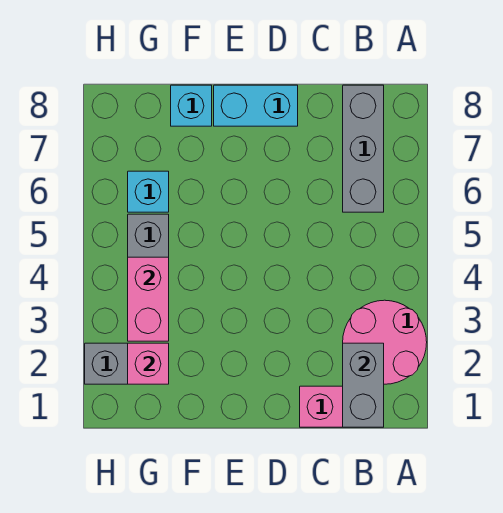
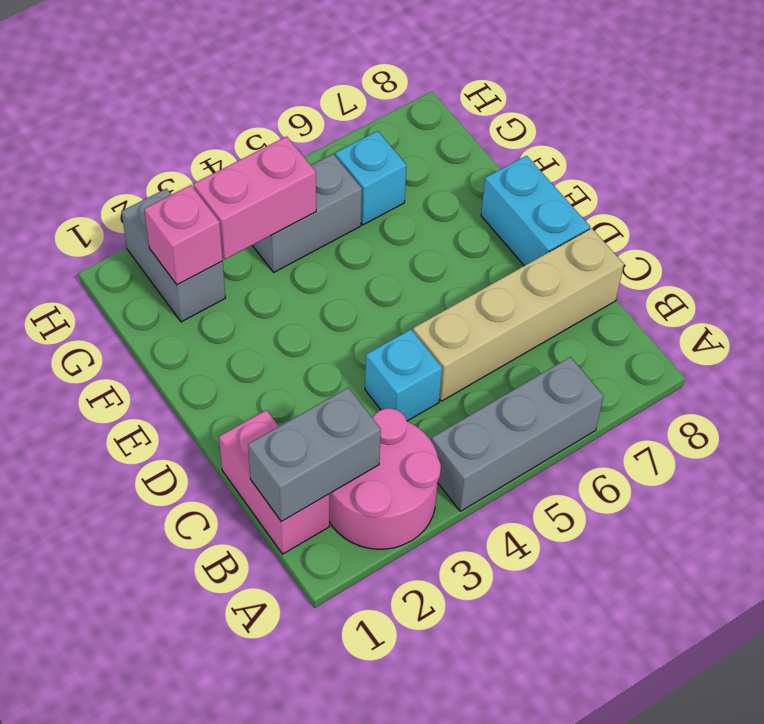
grey 1x3 brick [343,85,384,212] -> grey 1x3 brick moved to [432,357,604,511]
none -> tan 1x4 brick [413,228,624,401]
cyan 1x1 brick [171,85,212,126] -> cyan 1x1 brick moved to [365,329,442,421]

